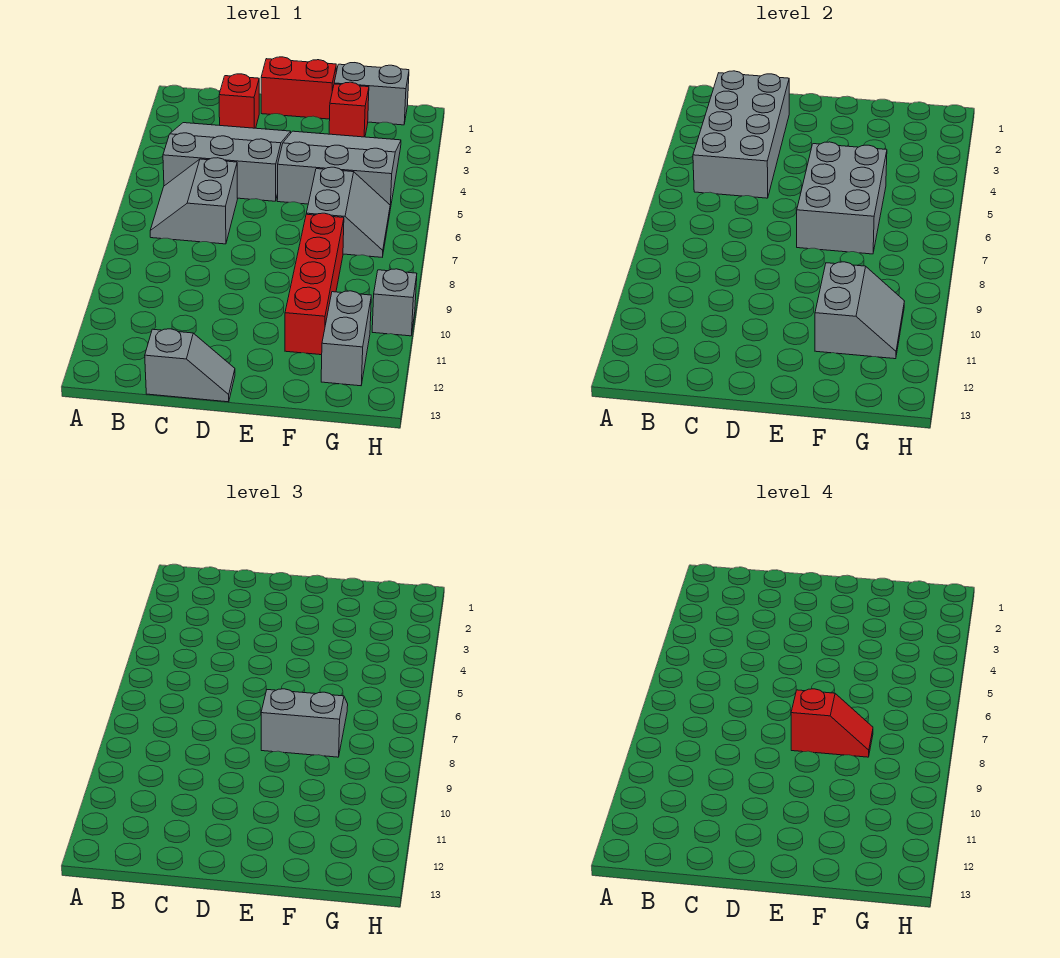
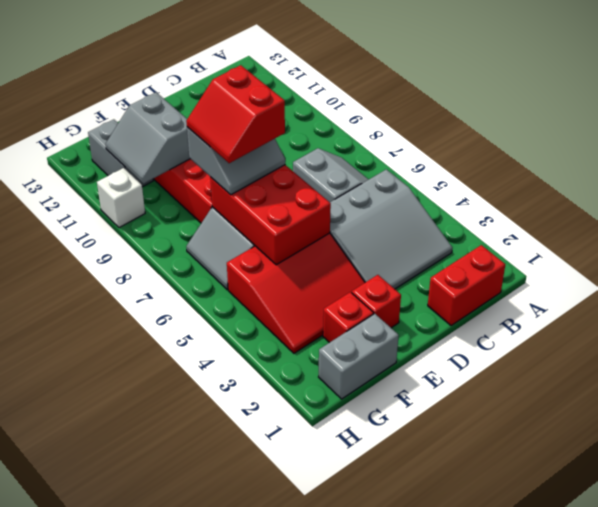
grey 2x4 brick [693,71,789,198] -> none
red 1x1 brick [219,74,259,128] -> red 1x1 brick moved to [352,275,401,328]
grey 1x2 slope [145,329,235,402] -> none
red 1x2 brick [261,57,336,119] -> red 1x2 brick moved to [428,245,505,326]
grey 3x3 slope [277,131,401,209] -> red 3x3 slope [227,233,365,353]
grey 2x3 brick [797,142,887,254] -> red 2x3 brick [210,165,331,265]
red 1x2 slope [791,689,873,757] -> red 2x2 slope [186,65,285,163]
grey 1x1 brick [372,269,417,336] -> white 1x1 brick [97,168,145,228]

